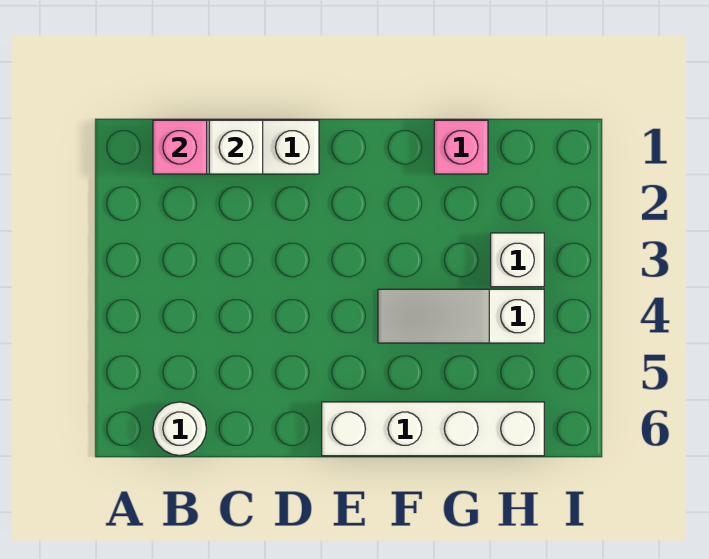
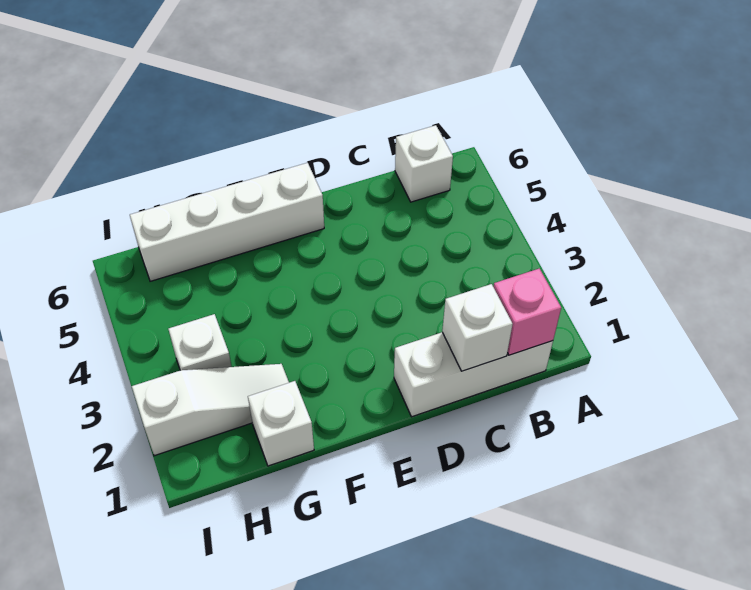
white 1x1 round brick [153,402,206,456] -> white 1x1 brick [395,125,453,202]
white 1x3 slope [378,289,544,343] -> white 1x3 slope moved to [132,364,289,456]
pink 1x1 brick [434,120,488,174] -> white 1x1 brick [248,381,314,466]

